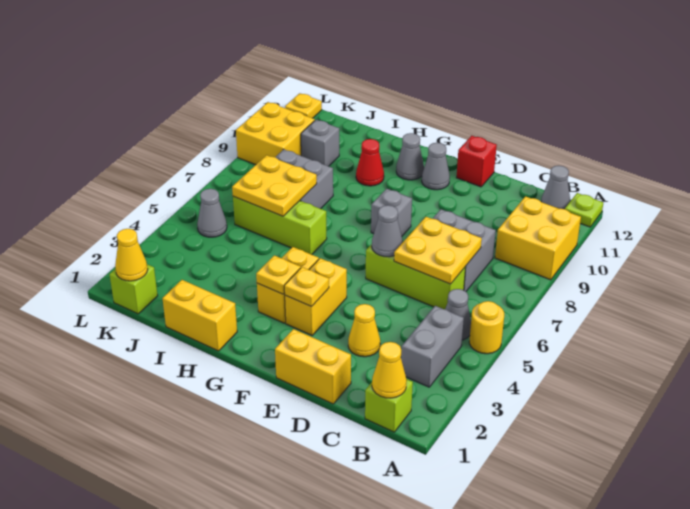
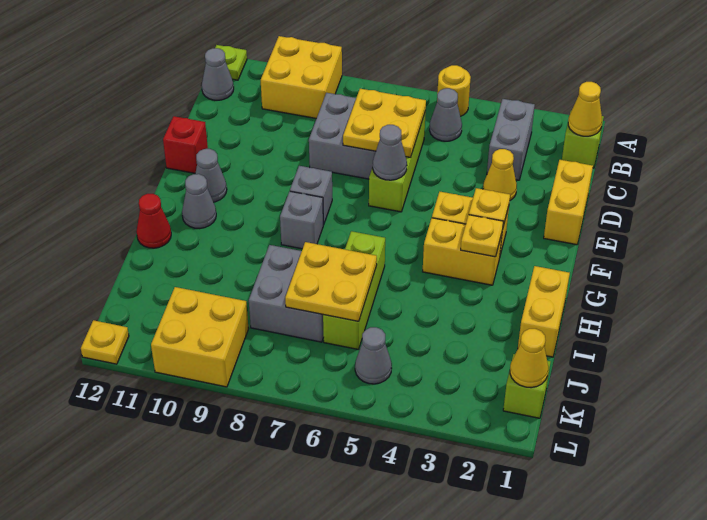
grey 1x2 brick [401,306,464,387] -> grey 1x2 brick turned to [487,99,535,180]
red 1x1 cone [356,139,384,186] -> red 1x1 cone moved to [136,194,171,248]
grey 1x1 brick [301,120,339,166] -> grey 1x1 brick moved to [280,191,323,249]

